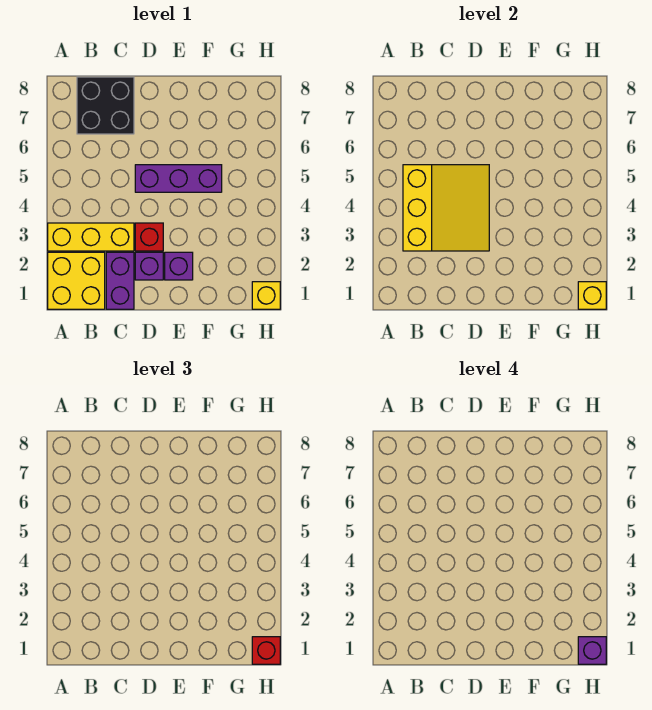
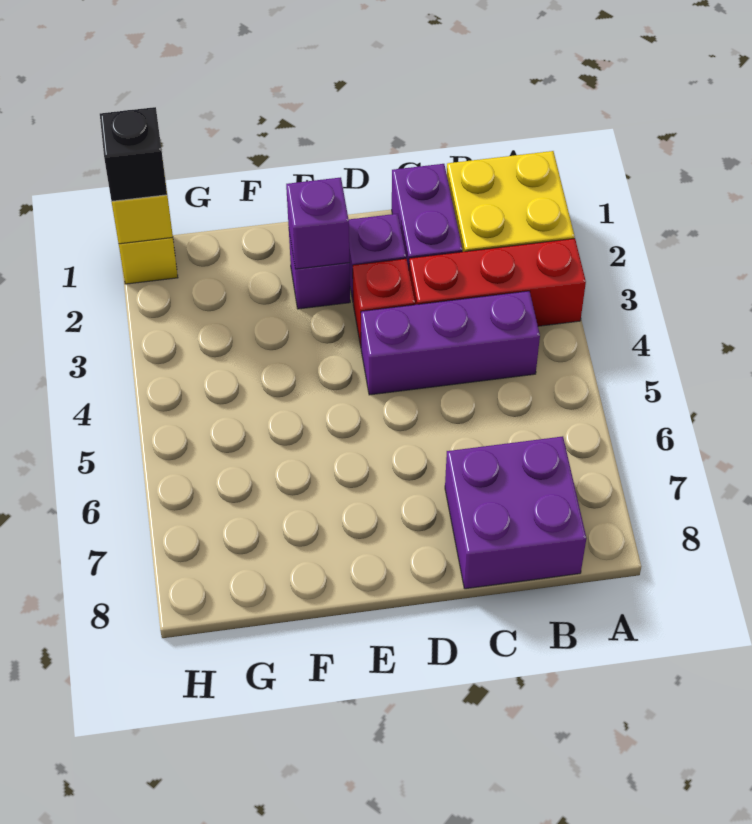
yellow 1x3 brick [48,223,134,251] -> red 1x3 brick [409,238,586,326]
yellow 3x3 slope [403,165,489,251] -> none
black 2x2 brick [77,77,134,134] -> purple 2x2 brick [445,436,586,589]
purple 1x3 brick [135,165,222,192] -> purple 1x3 brick moved to [361,291,540,395]
red 1x1 brick [252,637,280,664] -> black 1x1 brick [100,107,167,201]
purple 1x1 brick [578,637,606,664] -> purple 1x1 brick moved to [286,177,350,269]

